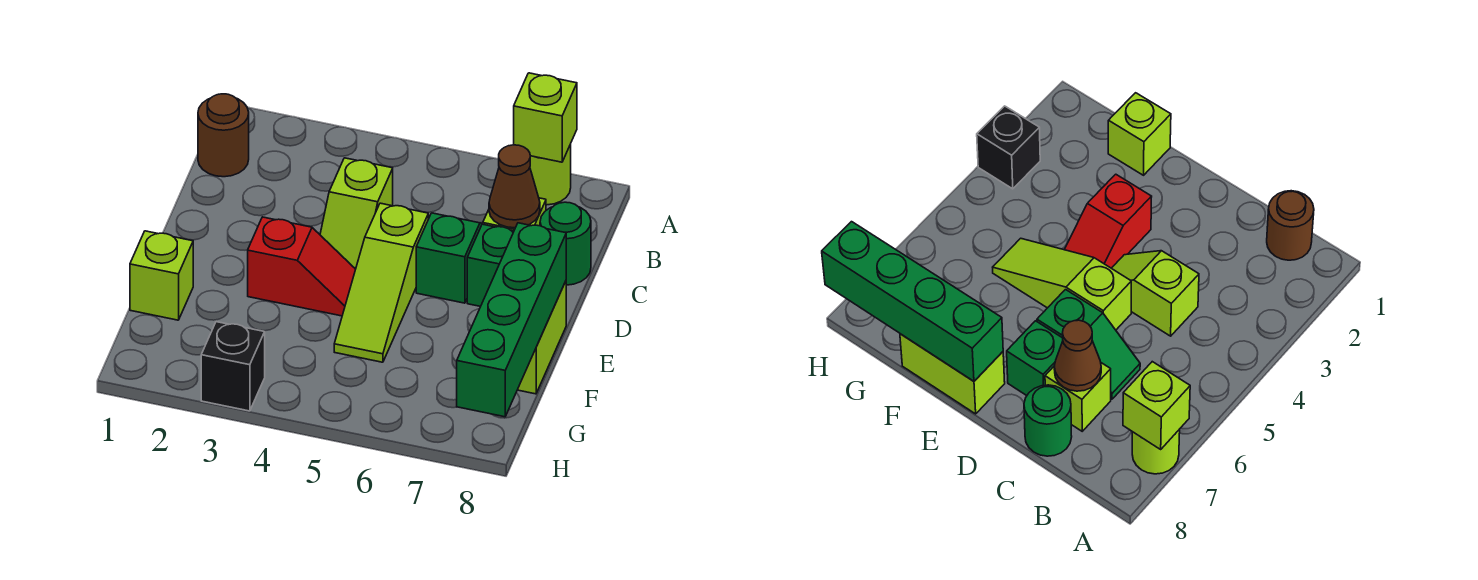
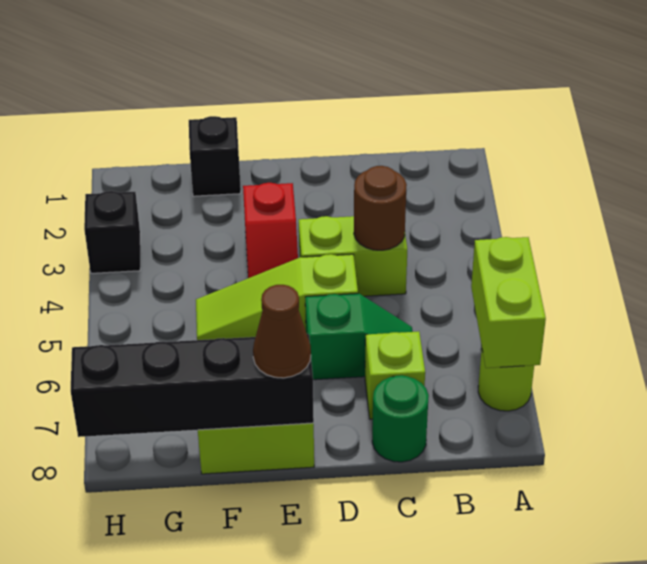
lime 1x1 brick [514,73,577,162] -> lime 1x2 brick [471,237,546,368]
brown 1x1 round brick [198,94,249,177] -> brown 1x1 round brick moved to [354,166,407,250]
lime 1x2 slope [320,158,393,269] -> lime 1x2 brick [299,216,407,296]
brown 1x1 cone [489,145,540,228] -> brown 1x1 cone moved to [253,285,311,378]
green 1x1 brick [467,224,514,307] -> none
green 1x4 brick [457,223,566,417] -> black 1x4 brick [71,334,314,437]
lime 1x1 brick [130,231,193,320] -> black 1x1 brick [189,116,241,196]

